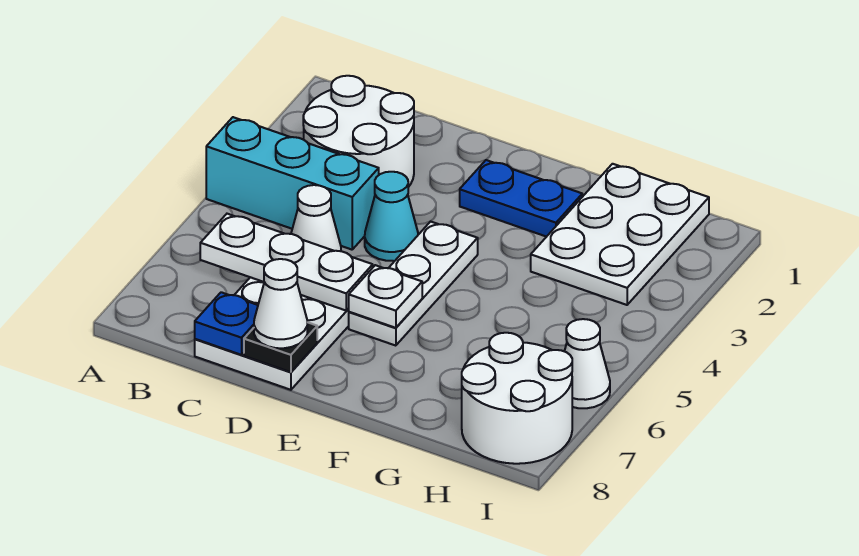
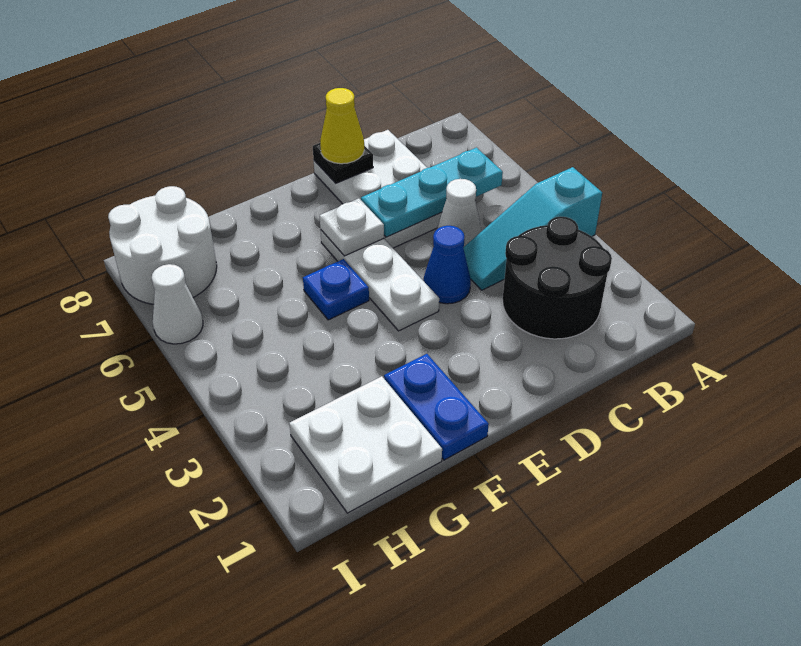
cyan 1x3 brick [206,117,379,250] -> cyan 1x3 slope [463,167,602,290]
white 2x2 round brick [303,76,414,187] -> black 2x2 round brick [502,217,612,339]
white 1x3 plate [200,214,373,310] -> cyan 1x3 plate [361,148,503,237]
blue 1x1 plate [195,292,258,355] -> blue 1x1 plate moved to [303,259,369,320]
cyan 1x1 cone [365,172,418,261] -> blue 1x1 cone [423,226,471,304]
white 1x1 cone [254,259,307,348] -> yellow 1x1 cone [320,88,364,164]
blue 1x2 plate [460,160,582,237] -> blue 1x2 plate turned to [384,354,489,460]
white 2x3 plate [531,164,709,305] -> white 2x2 plate [289,376,442,513]

